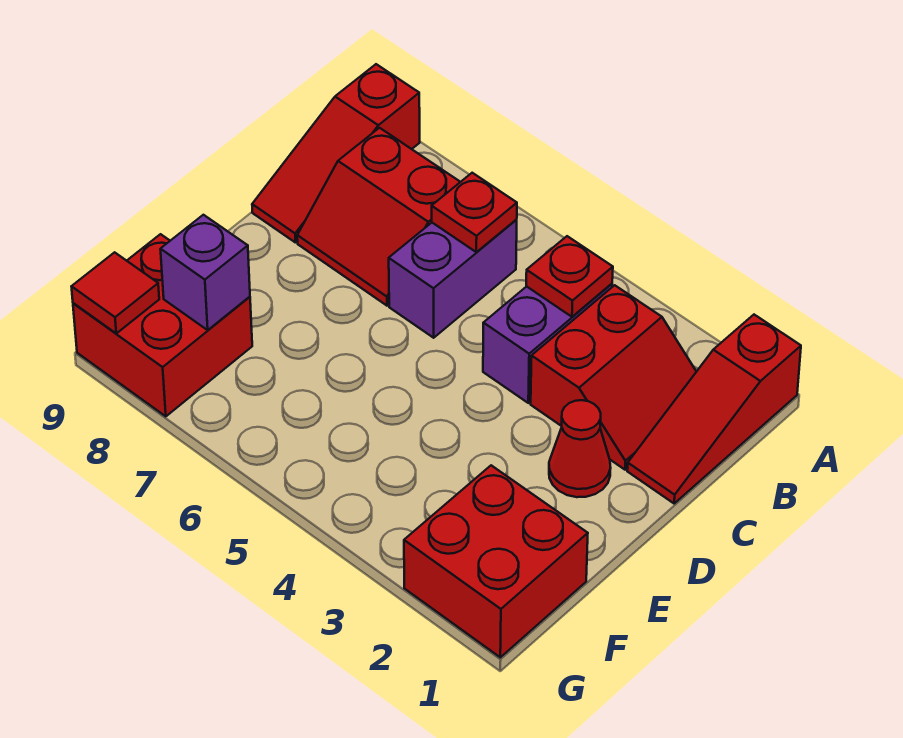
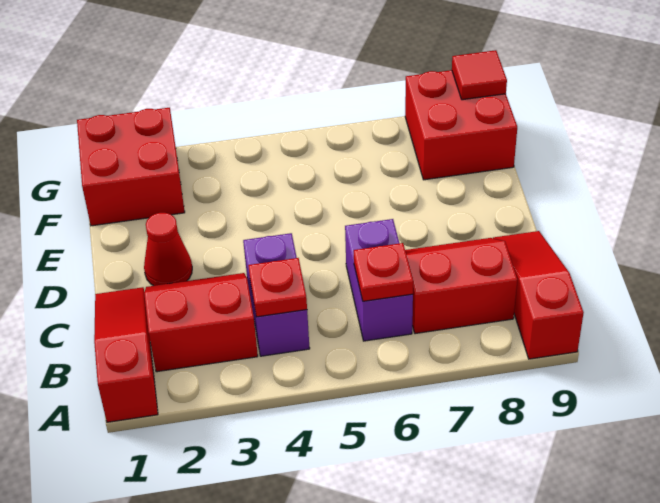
red 2x2 slope [531,285,696,470] -> red 2x2 slope turned to [144,273,258,372]
purple 1x1 brick [160,215,250,330] -> none

